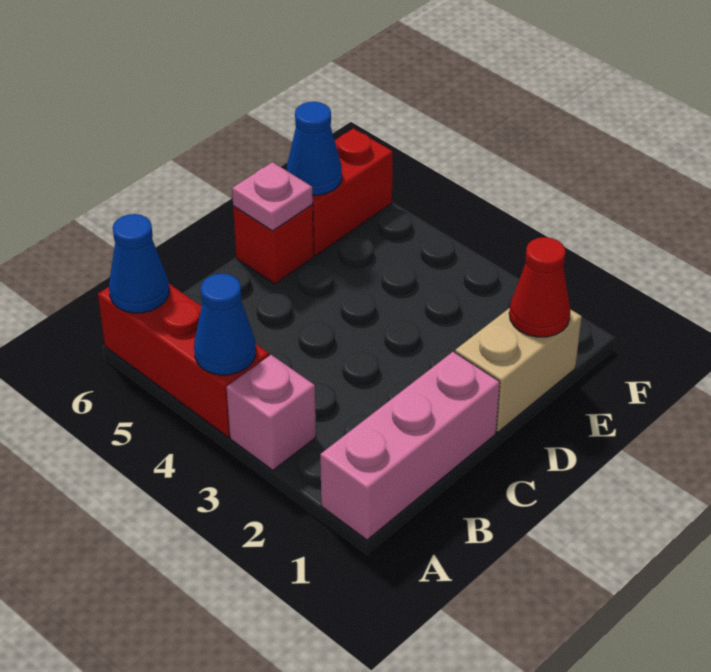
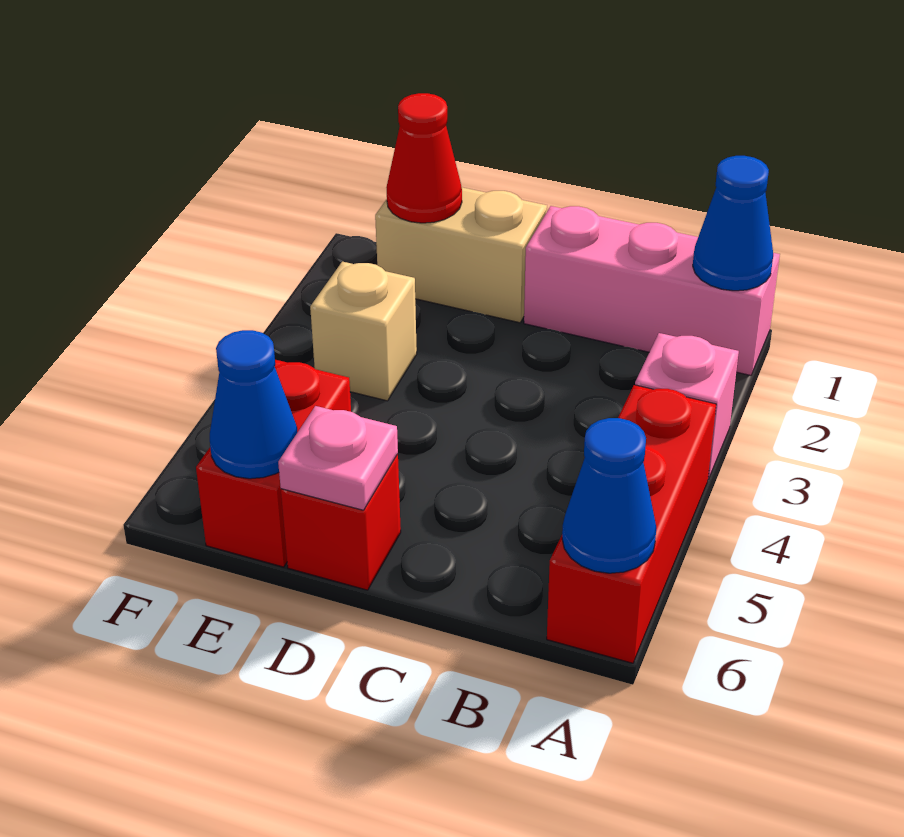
blue 1x1 cone [194,274,256,375] -> blue 1x1 cone moved to [693,156,773,291]
none -> tan 1x1 brick [310,262,417,401]
red 1x2 brick [312,128,393,255] -> red 1x2 brick turned to [196,360,351,567]

